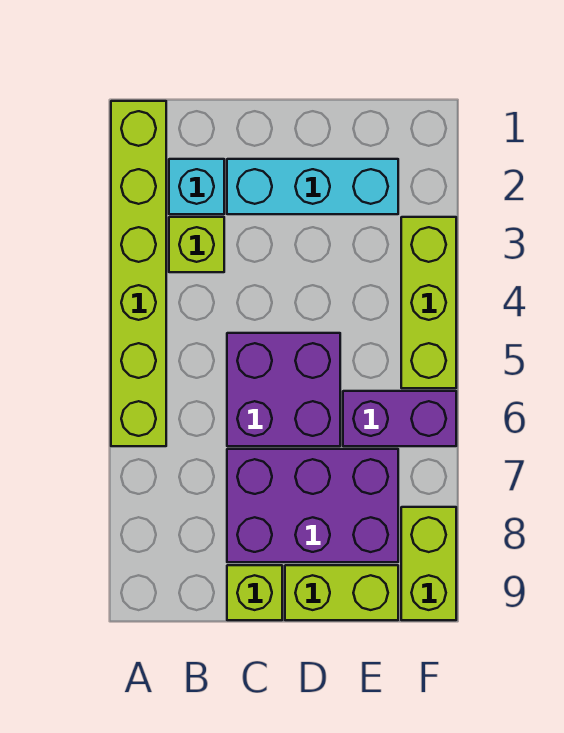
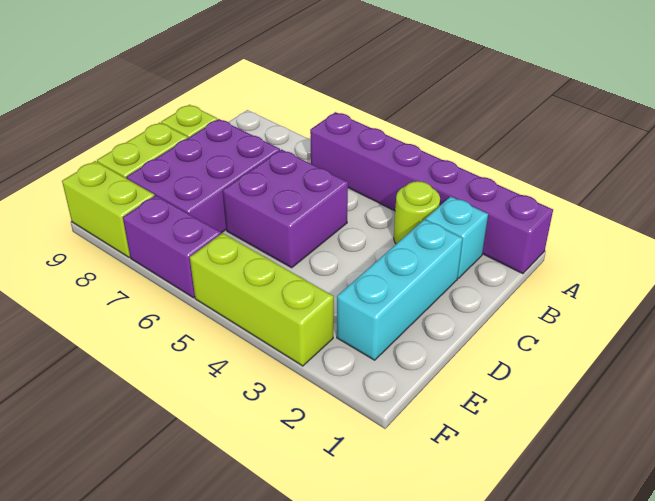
lime 1x6 brick [111,101,166,446] -> purple 1x6 brick [310,112,553,274]
lime 1x1 brick [169,217,224,272] -> lime 1x1 round brick [394,181,440,244]
purple 1x2 brick [343,391,456,446] -> purple 1x2 brick turned to [123,196,221,298]

